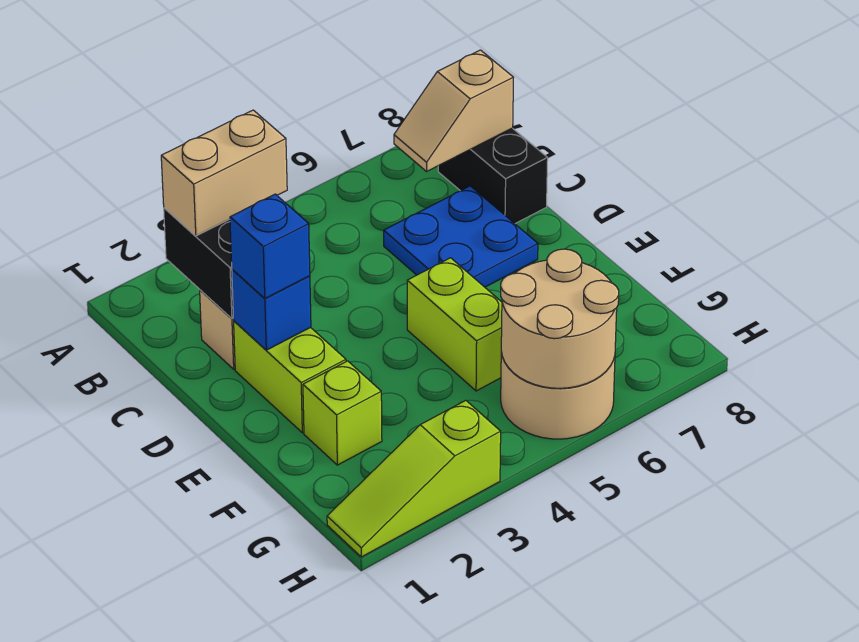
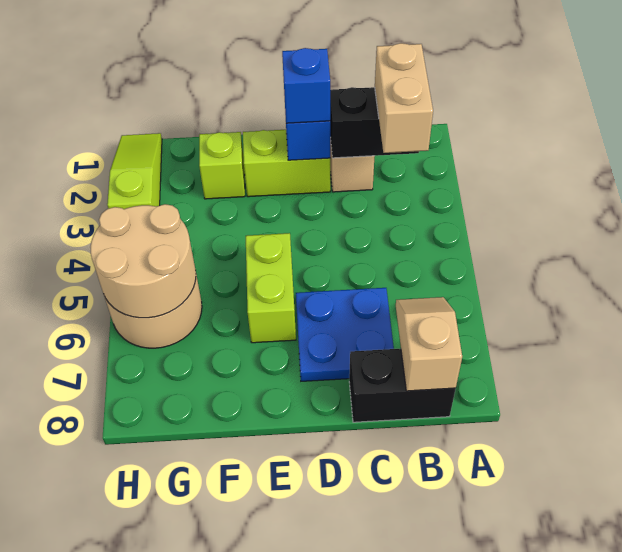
lime 1x2 brick [407,258,502,391] -> lime 1x2 brick turned to [246,233,296,343]

